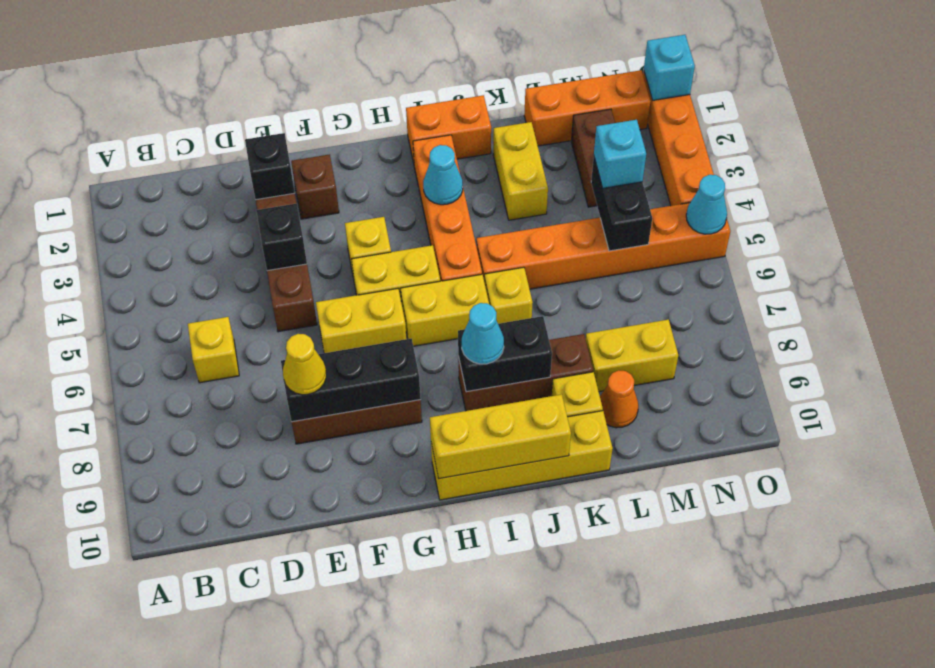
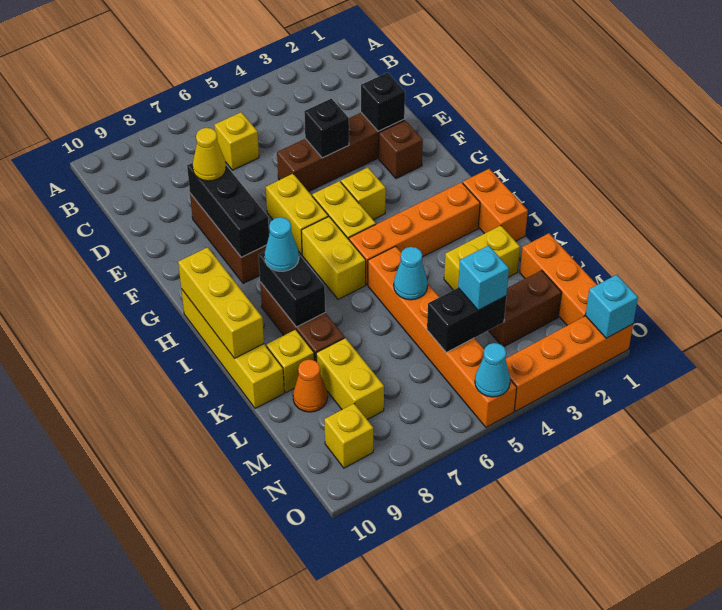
cyan 1x1 cone [423,145,463,205] -> cyan 1x1 cone moved to [394,247,428,300]
yellow 1x1 brick [485,267,533,324] -> yellow 1x1 brick moved to [324,404,373,468]

